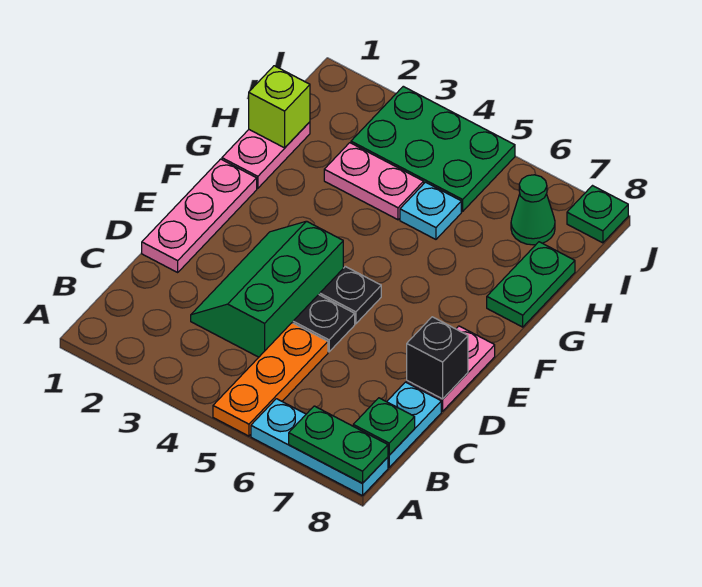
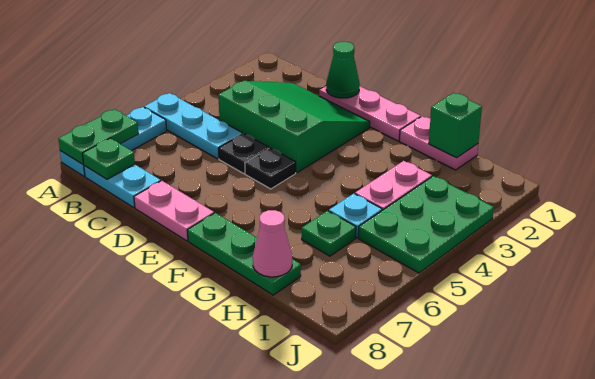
orange 1x3 plate [213,323,328,436] -> cyan 1x3 plate [144,93,242,159]
green 2x3 slope [191,221,343,357] -> green 3x3 slope [218,81,370,173]
black 1x1 brick [407,317,468,399] -> none
green 1x2 plate [487,242,575,327] -> green 1x3 plate [187,213,301,295]
lime 1x1 brick [249,66,310,148] -> green 1x1 brick [429,93,482,158]
none -> pink 1x1 cone [253,210,292,277]
green 1x1 cone [511,175,555,245] -> green 1x1 cone moved to [326,42,360,98]
green 1x1 plate [567,186,628,243] -> green 1x1 plate moved to [302,211,356,256]

